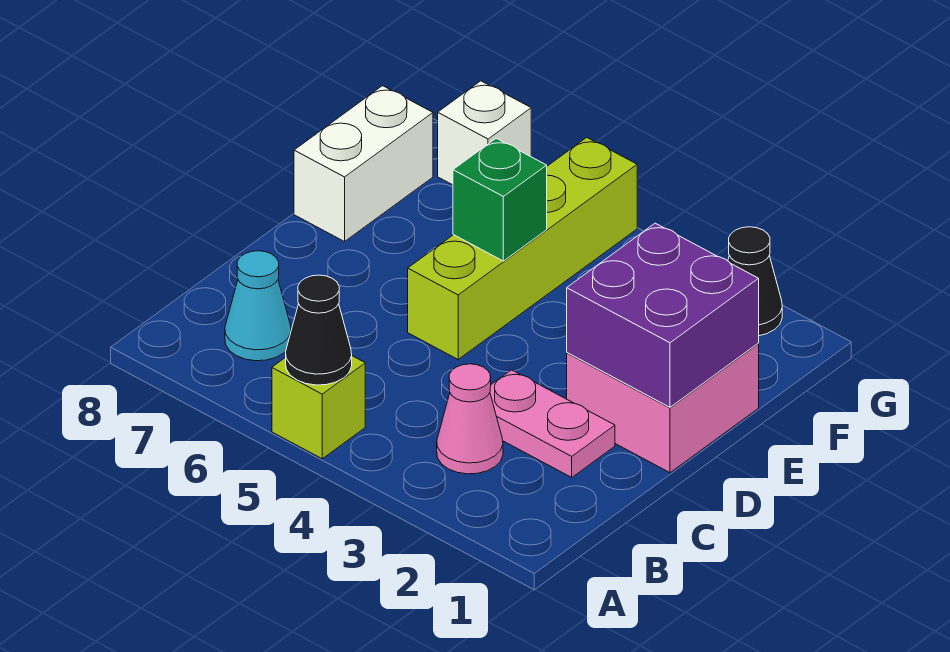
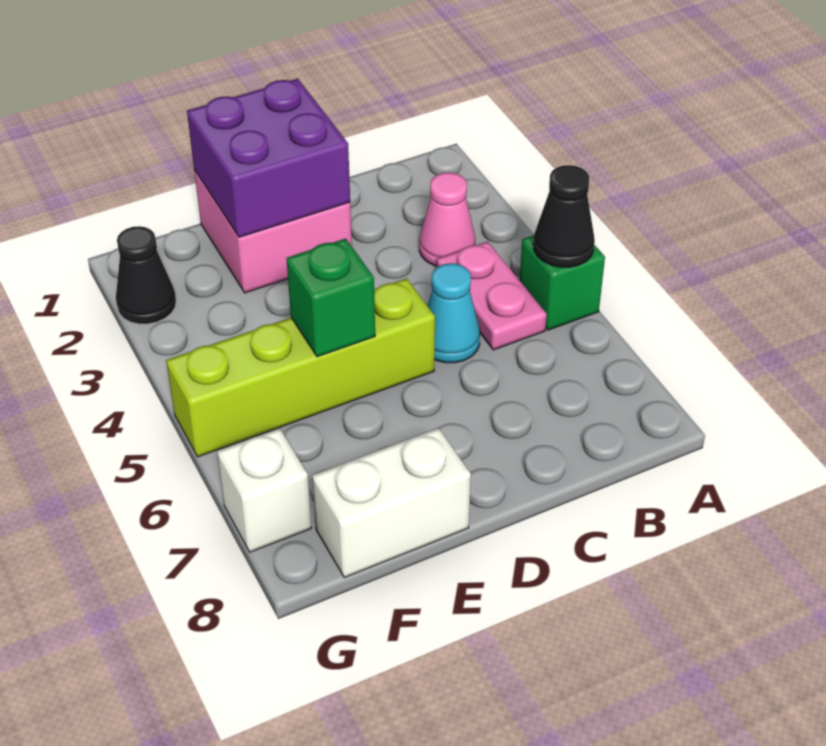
lime 1x1 brick [272,356,365,459] -> green 1x1 brick [520,235,605,330]
cyan 1x1 cone [225,251,291,361] -> cyan 1x1 cone moved to [428,263,480,363]
pink 1x2 plate [490,370,615,477] -> pink 1x2 plate moved to [437,242,547,350]

